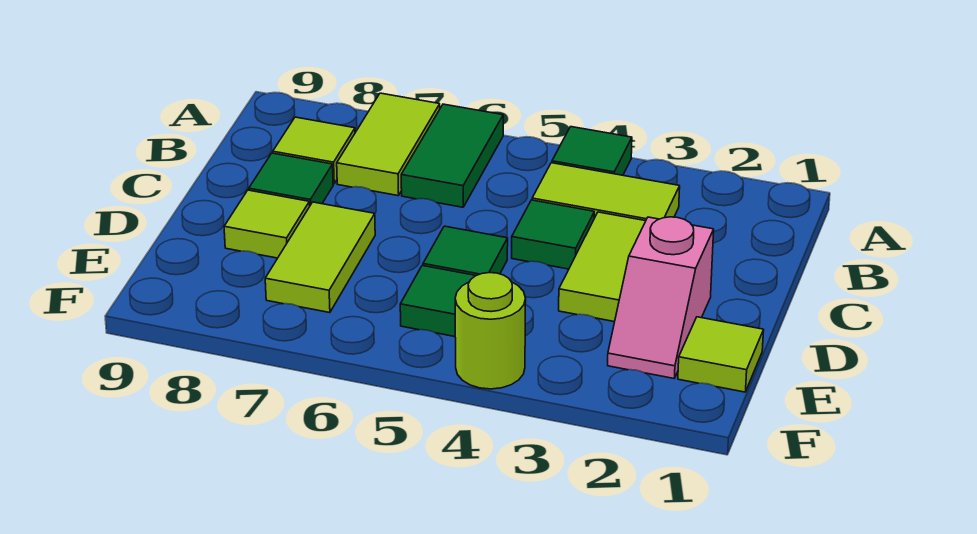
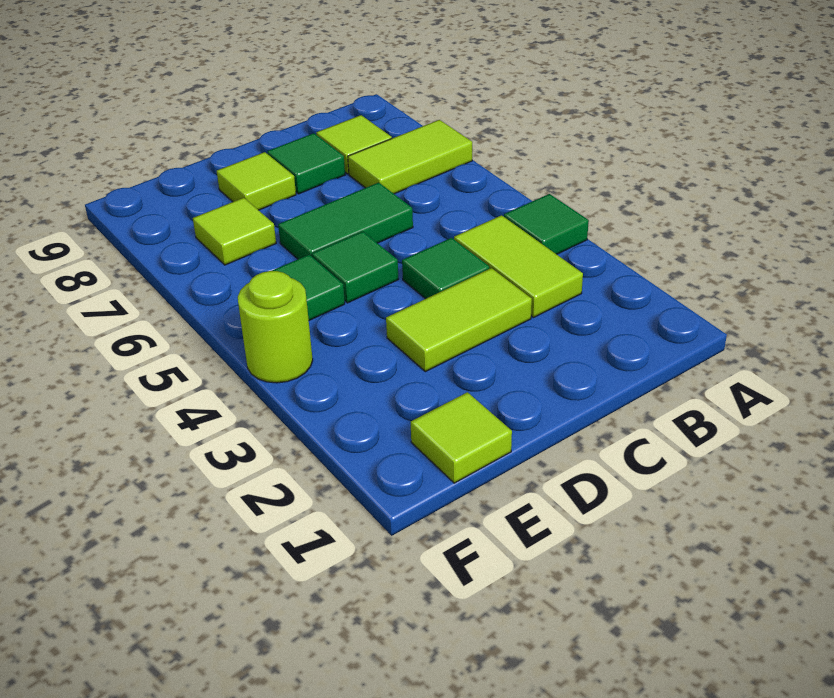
green 1x2 tile [401,104,503,207] -> green 1x2 tile moved to [278,183,413,259]
pink 1x2 slope [608,217,714,378] -> none
lime 1x2 tile [265,202,375,313] -> lime 1x1 tile [193,198,276,265]

